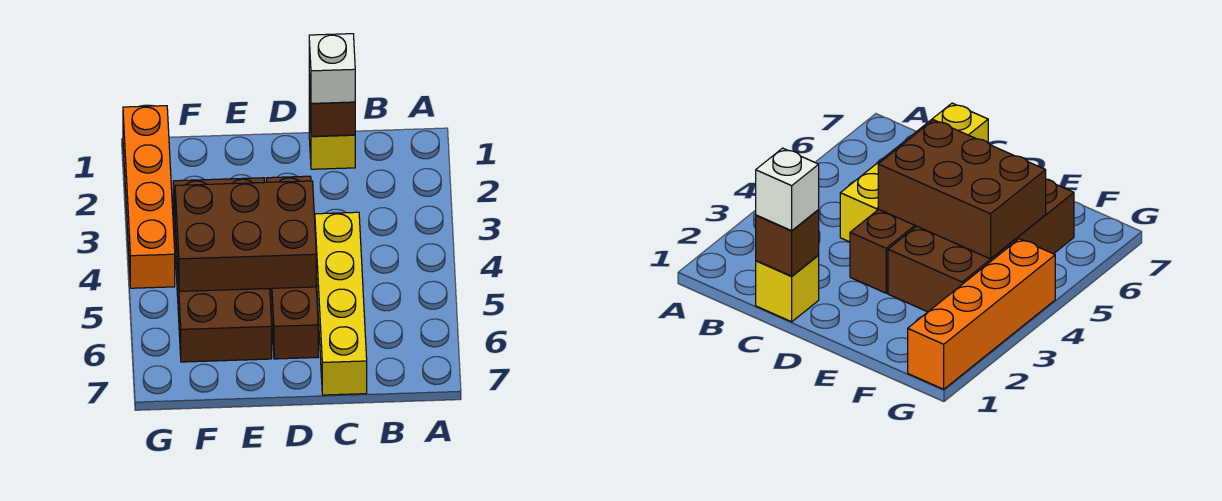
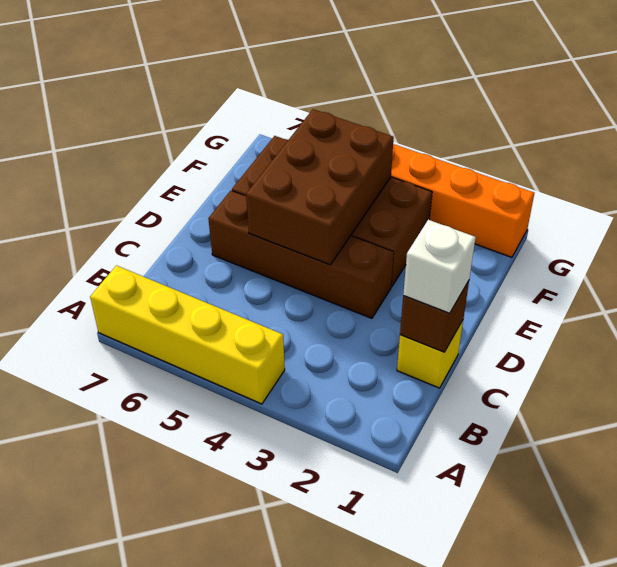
yellow 1x4 brick [315,212,367,395] -> yellow 1x4 brick moved to [90,266,285,404]

